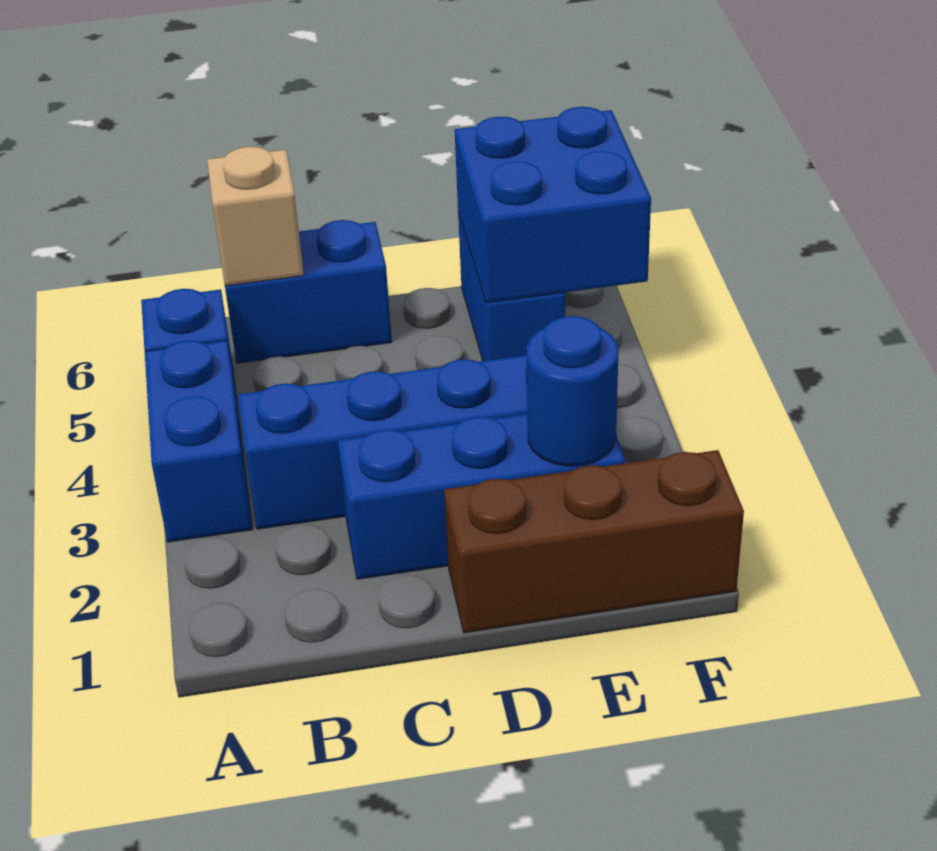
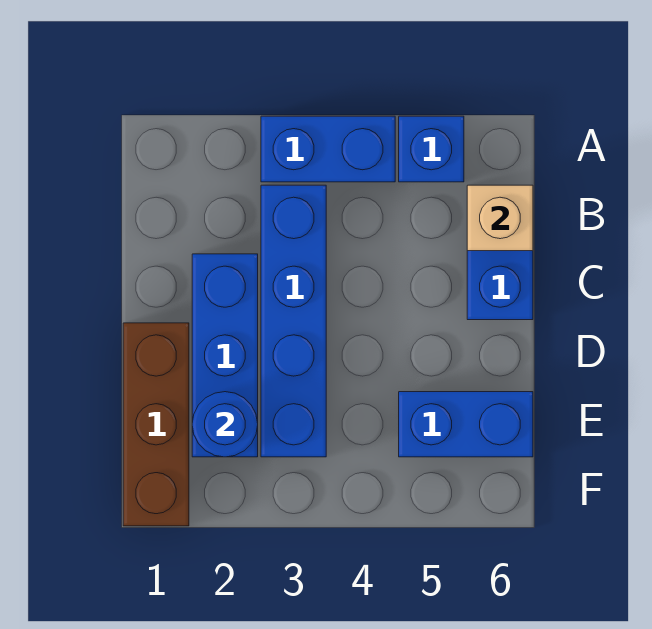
blue 2x2 brick [455,107,651,303] -> none

